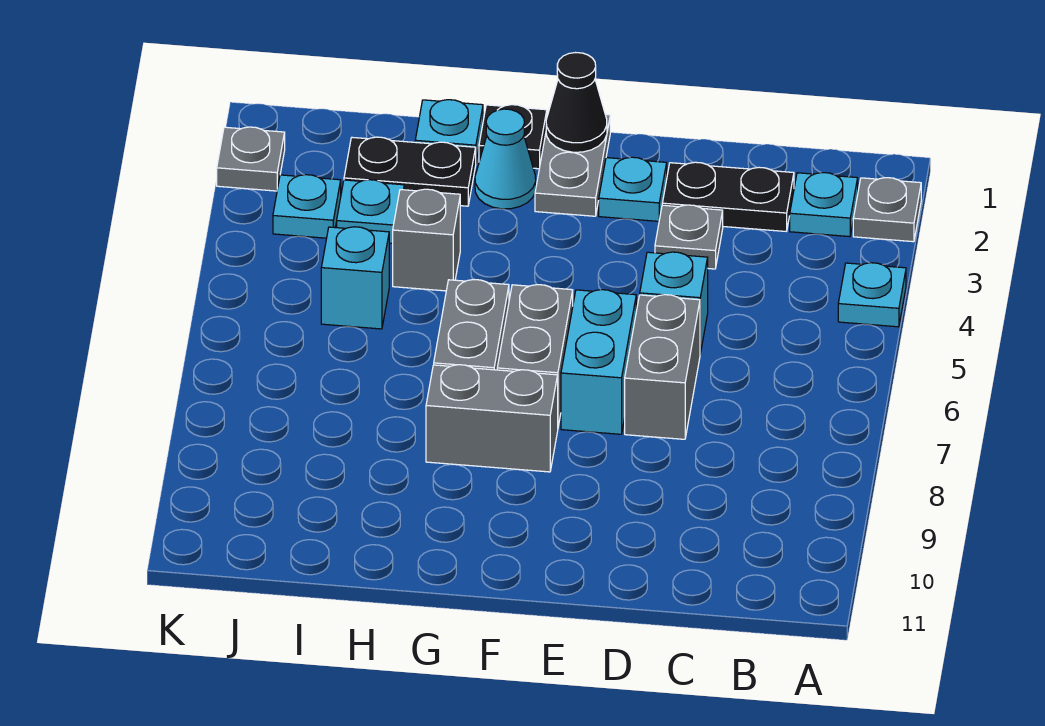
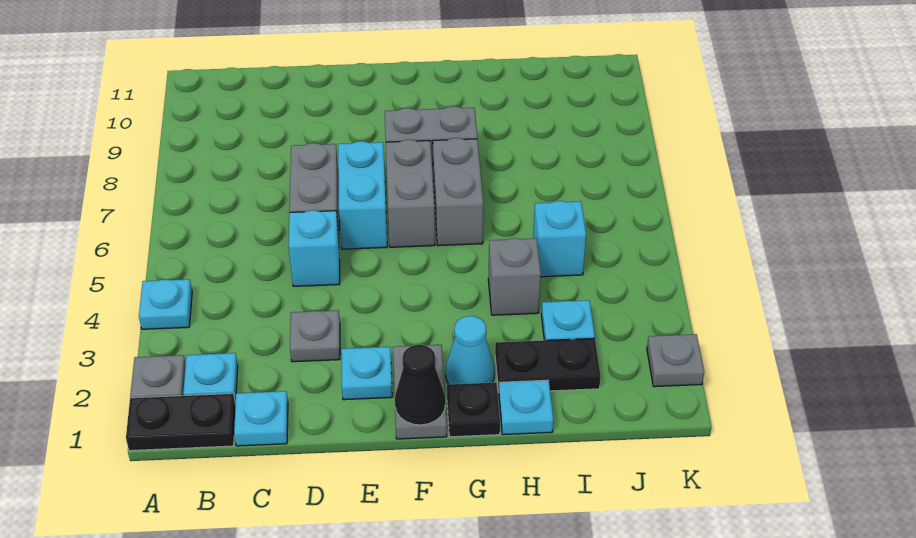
black 1x2 plate [662,162,794,231] -> black 1x2 plate moved to [126,393,236,451]
cyan 1x1 plate [273,175,341,238] -> cyan 1x1 plate moved to [234,391,288,446]

